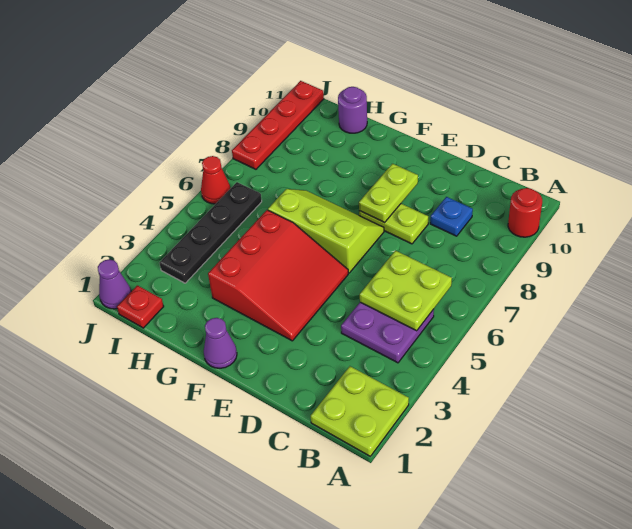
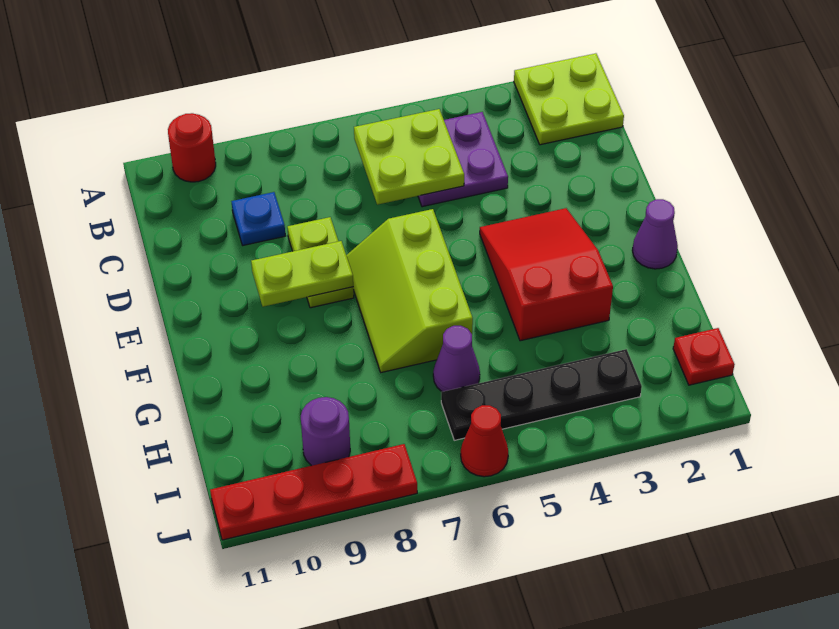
red 3x3 slope [208,210,348,341] -> red 2x3 slope [480,208,613,341]
purple 1x1 round brick [338,87,367,133] -> purple 1x1 round brick moved to [301,397,350,466]
purple 1x1 cone [98,259,131,309] -> purple 1x1 cone moved to [433,326,480,392]

